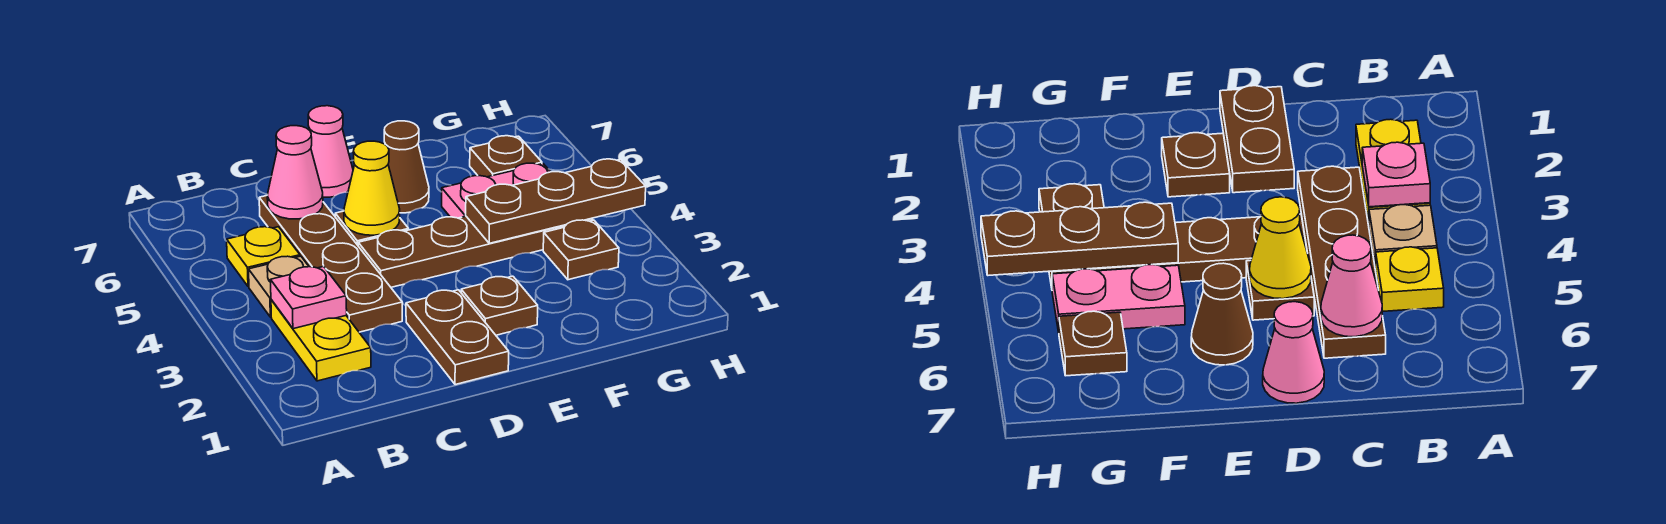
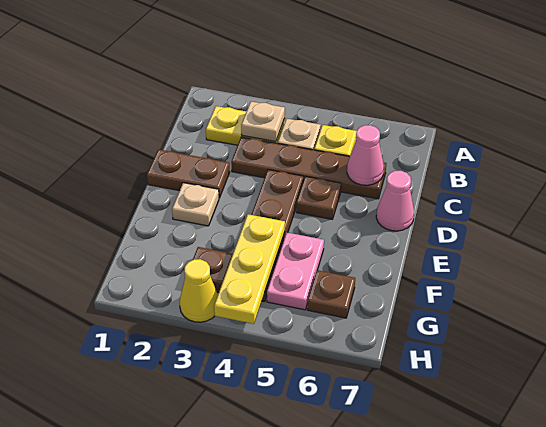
pink 1x1 plate [271,266,347,329] -> tan 1x1 plate [241,101,285,142]
yellow 1x1 cone [344,141,400,235] -> yellow 1x1 cone moved to [179,259,218,322]
brown 1x1 plate [461,276,538,335] -> tan 1x1 plate [172,183,219,226]
brown 1x1 cone [384,121,429,213] -> none
brown 1x3 plate [466,159,646,243] -> yellow 1x3 plate [214,214,285,324]

